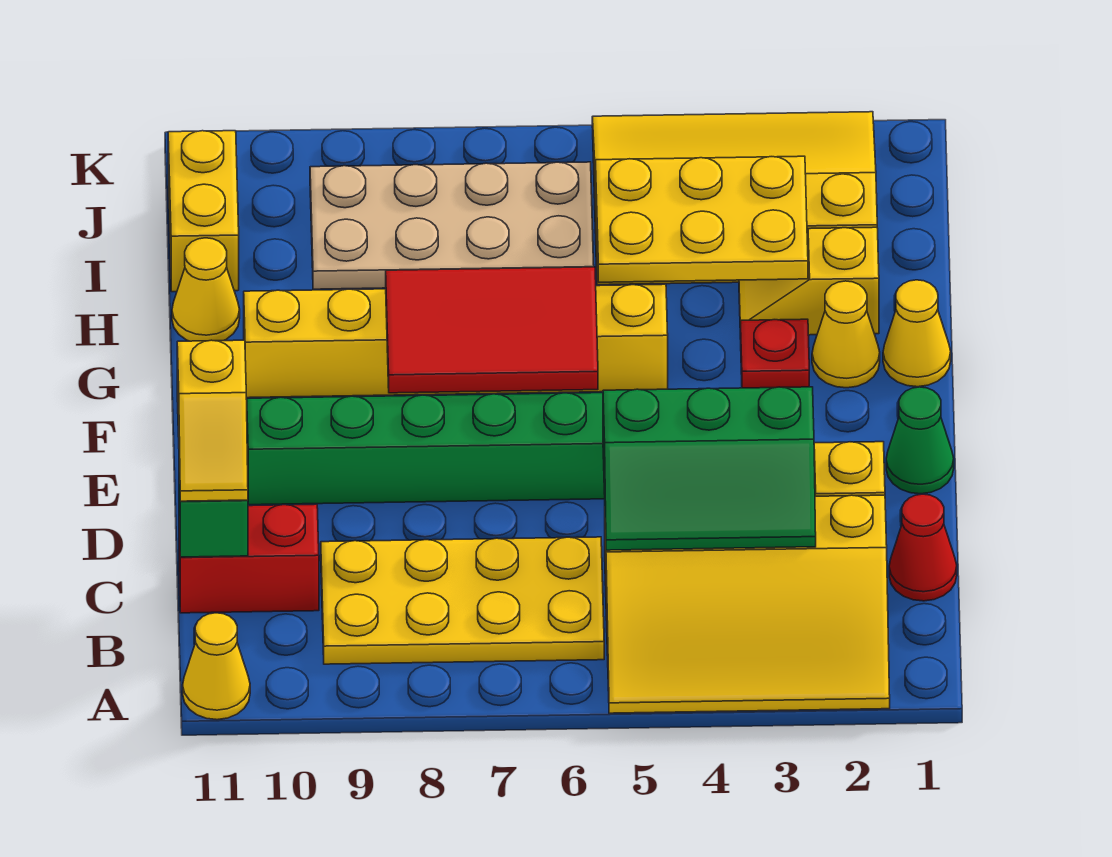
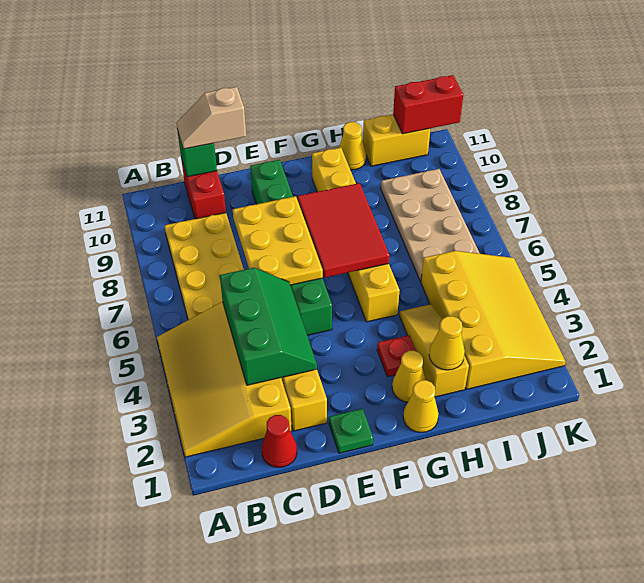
yellow 1x1 cone [183,613,250,720] -> yellow 1x1 cone moved to [429,316,465,370]
green 2x3 slope [603,387,816,550] -> green 2x3 slope turned to [220,268,317,385]
yellow 1x2 slope [177,340,248,501] -> tan 1x2 slope [176,87,246,149]
green 1x1 cone [886,387,954,494] -> green 1x1 plate [329,409,373,453]
yellow 1x2 slope [739,227,879,335] -> yellow 1x3 slope [400,304,469,397]
yellow 2x3 plate [596,156,808,282] -> yellow 2x3 plate moved to [233,196,323,285]
none -> red 1x2 brick [393,75,463,134]

